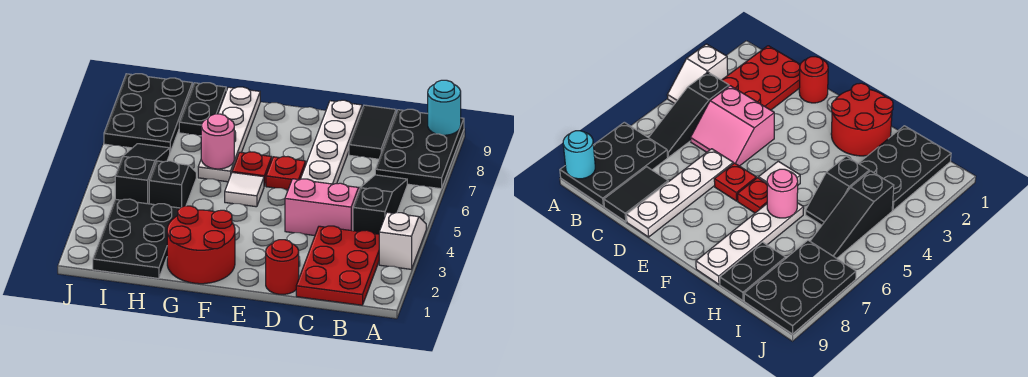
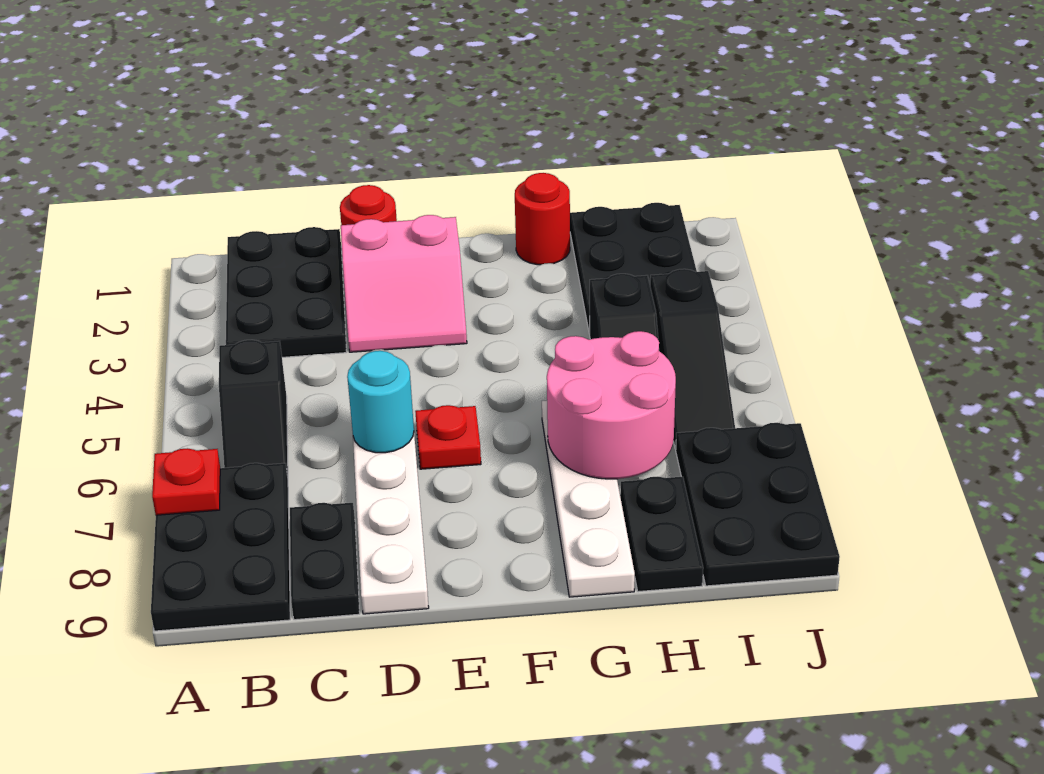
white 1x2 slope [379,212,426,269] -> none
cyan 1x1 round brick [428,80,461,135] -> cyan 1x1 round brick moved to [347,351,414,453]
red 2x3 plate [296,226,379,305] -> black 2x3 plate [226,227,346,357]
black 1x3 slope [353,175,407,234] -> black 1x2 slope [219,340,288,477]
pink 2x2 slope [285,179,360,236] -> pink 2x2 slope moved to [341,215,467,352]
black 1x2 tile [349,105,396,159] -> black 1x2 plate [290,503,360,620]
red 2x2 round brick [167,206,235,284] -> red 1x1 round brick [515,173,570,265]
white 1x1 tile [225,173,264,207] -> none
red 1x1 plate [232,152,272,186] -> red 1x1 plate moved to [152,448,220,515]
pink 1x1 round brick [201,114,234,169] -> pink 2x2 round brick [547,331,676,479]

